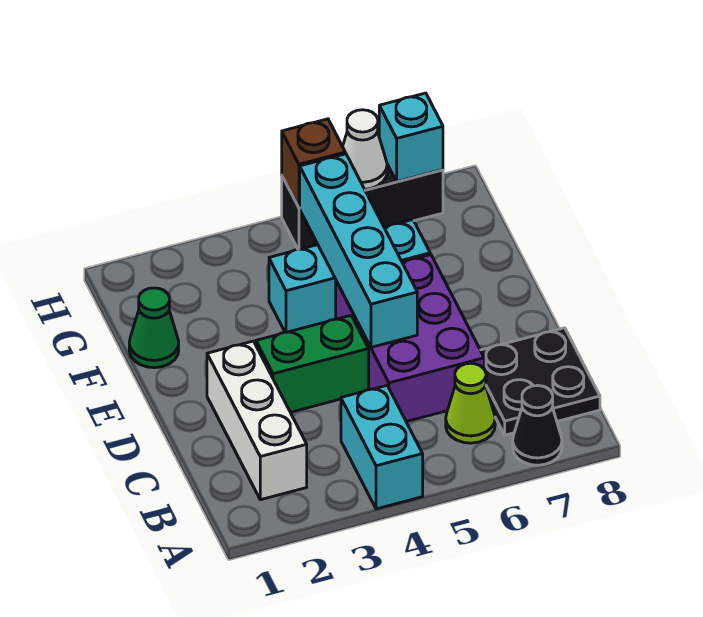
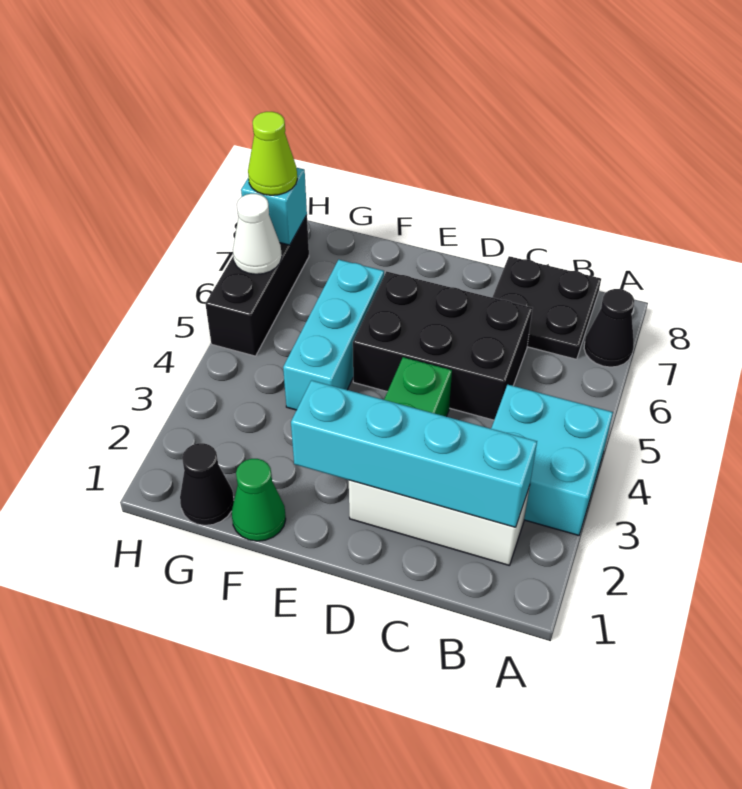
cyan 1x2 brick [341,385,423,509] -> cyan 2x2 brick [491,385,613,535]
lime 1x1 cone [446,363,495,443] -> lime 1x1 cone moved to [248,112,297,195]
purple 2x3 brick [336,255,484,422] -> black 2x3 brick [353,271,533,420]
cyan 1x4 brick [300,154,417,347] -> cyan 1x4 brick moved to [291,380,537,527]
none -> black 1x1 cone [180,443,234,525]
brown 1x1 brick [282,119,345,207] -> none

